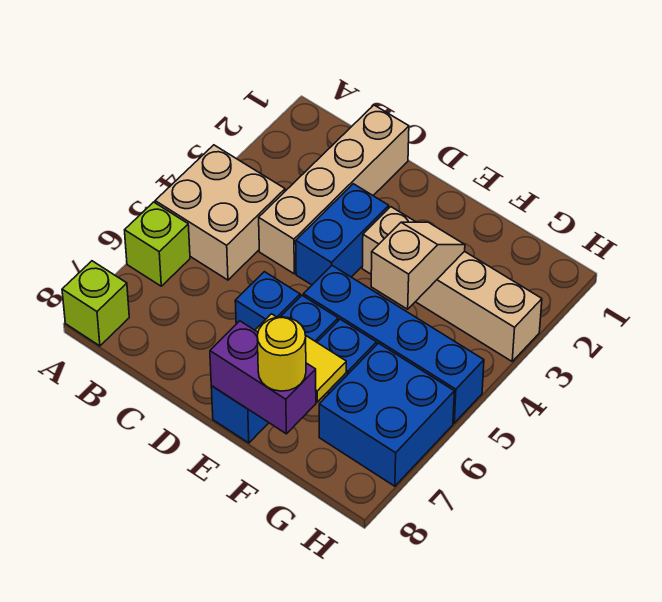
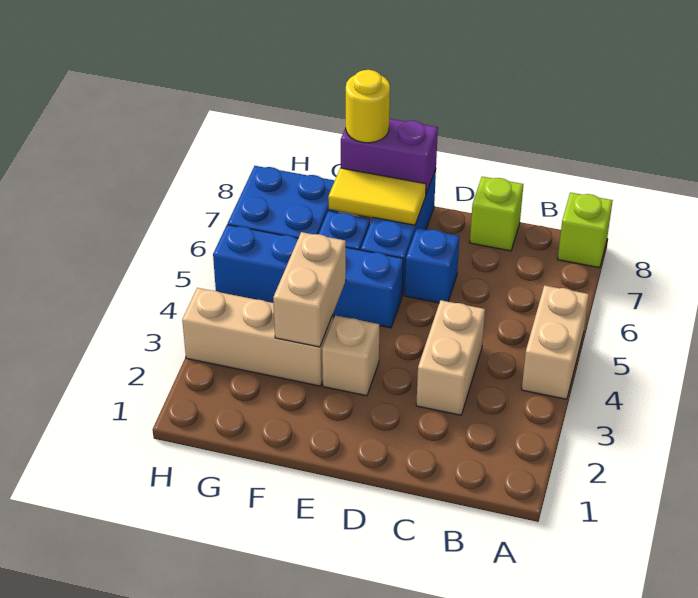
tan 2x2 brick [155,145,285,280] -> tan 1x2 brick [522,285,589,399]
lime 1x1 brick [125,202,190,286] -> lime 1x1 brick moved to [470,177,523,251]
tan 1x4 brick [259,105,409,274] -> tan 1x2 brick [416,300,485,415]
blue 1x2 brick [296,184,389,285] -> none
tan 1x2 slope [371,222,465,309] -> tan 1x2 brick [273,232,346,347]

